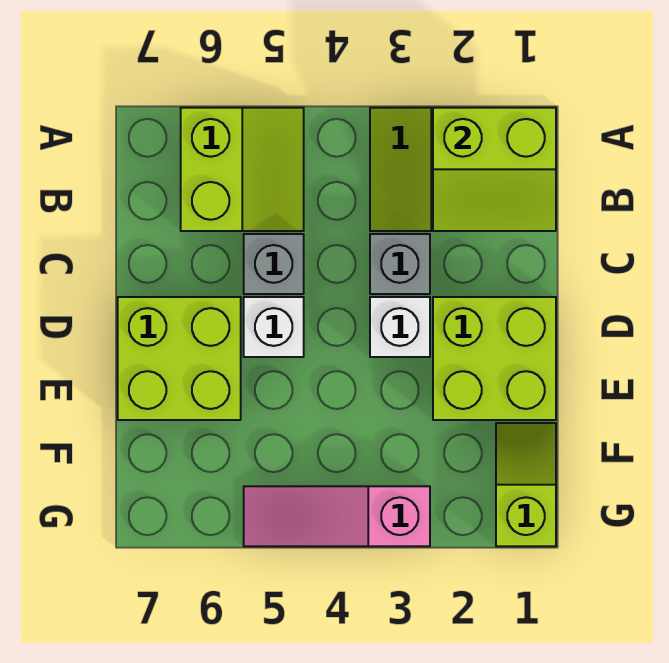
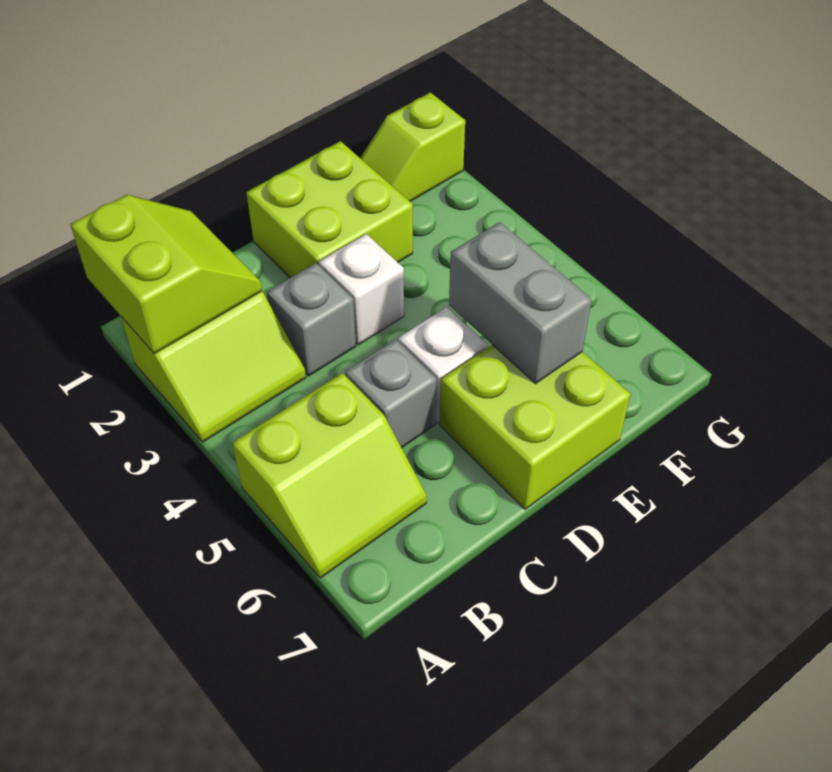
lime 2x2 slope [181,108,304,231] -> lime 2x2 slope turned to [232,373,427,578]
none -> grey 1x2 brick [449,222,592,384]
pink 1x3 slope [244,486,430,546] -> none

